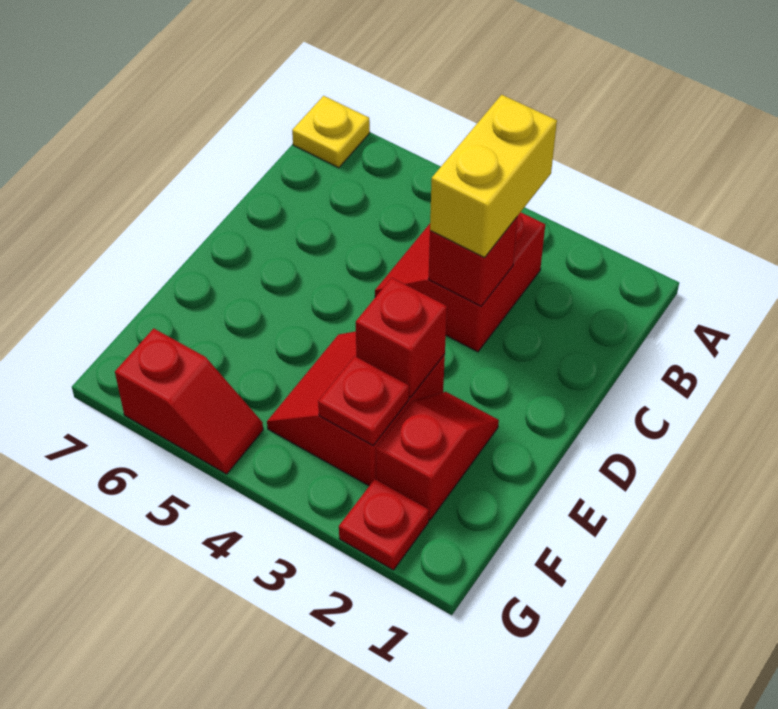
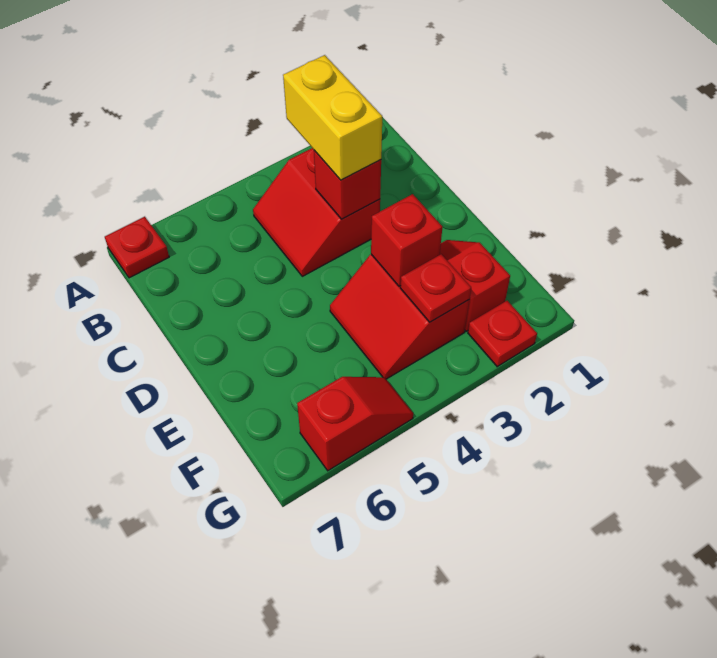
yellow 1x1 plate [292,96,370,168] -> red 1x1 plate [105,217,169,278]

